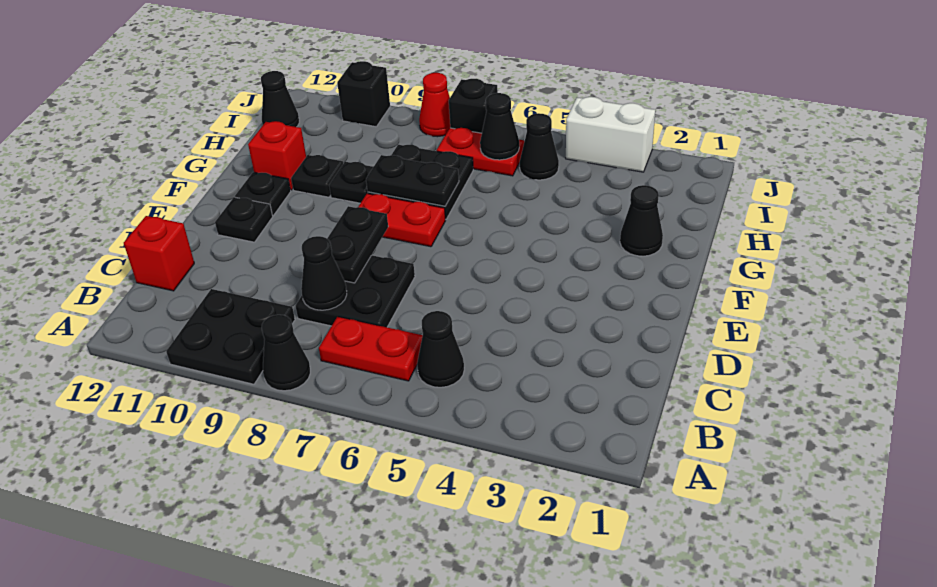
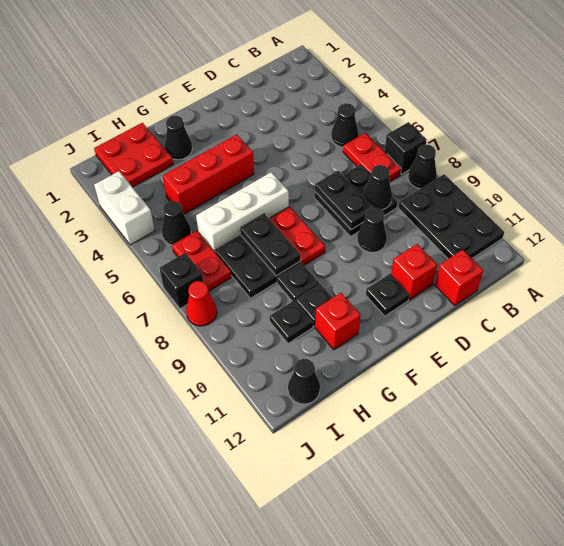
black 2x2 plate [166,289,295,384] -> black 2x3 plate [399,174,504,259]
black 1x2 plate [327,206,388,283] -> black 1x2 plate turned to [315,171,373,230]
none -> red 1x1 brick [391,244,437,300]
none -> red 1x3 brick [163,134,254,214]
none -> white 1x3 brick [196,172,289,252]
black 1x1 plate [235,172,291,215] -> black 1x1 plate moved to [270,300,313,343]
none -> red 2x2 plate [94,123,173,187]
black 1x1 cone [480,93,519,160] -> black 1x1 cone moved to [357,207,387,252]
black 1x1 brick [337,61,390,127] -> black 1x1 brick moved to [384,122,427,174]

